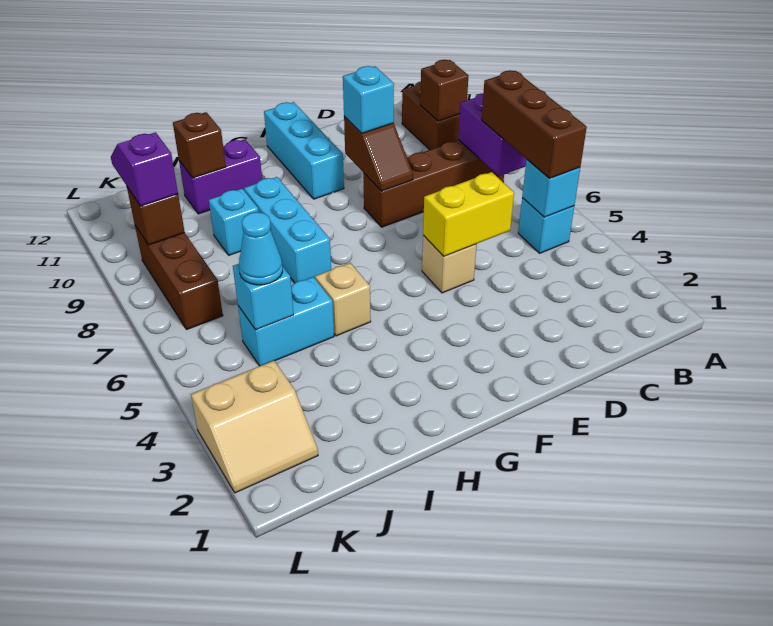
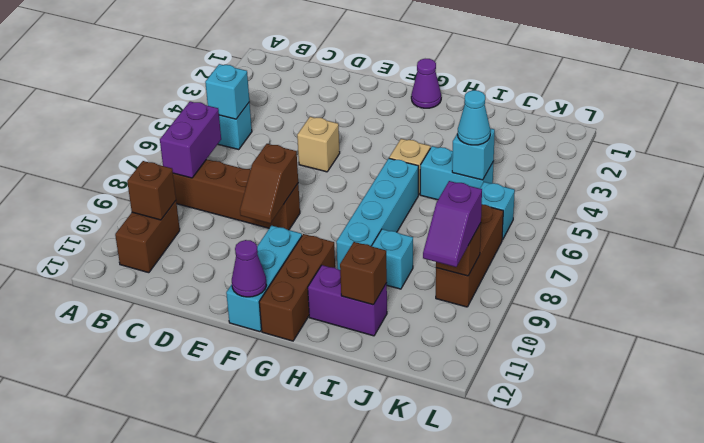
brown 1x3 brick [482,70,587,179] -> brown 1x3 brick moved to [259,234,335,341]
yellow 1x2 brick [423,172,514,256] -> none
brown 1x2 slope [344,116,413,191] -> brown 1x2 slope turned to [240,144,298,223]
cyan 1x1 brick [343,66,394,133] -> cyan 1x1 brick moved to [480,182,515,240]
none -> purple 1x1 cone [232,240,267,297]
none -> purple 1x1 cone [411,59,441,108]
cyan 1x3 brick [244,177,331,283] -> cyan 1x4 brick [336,158,418,270]
tan 2x2 slope [191,361,318,493] -> none

